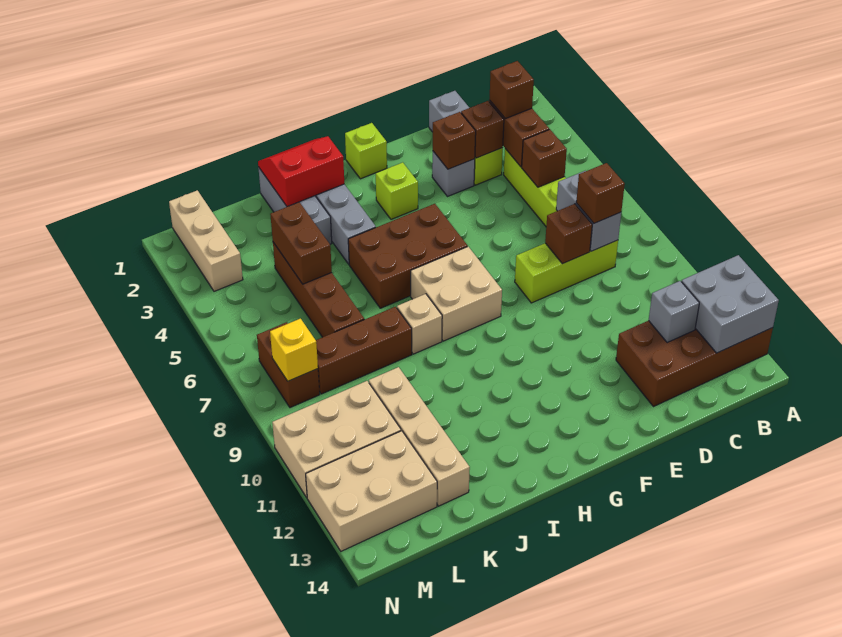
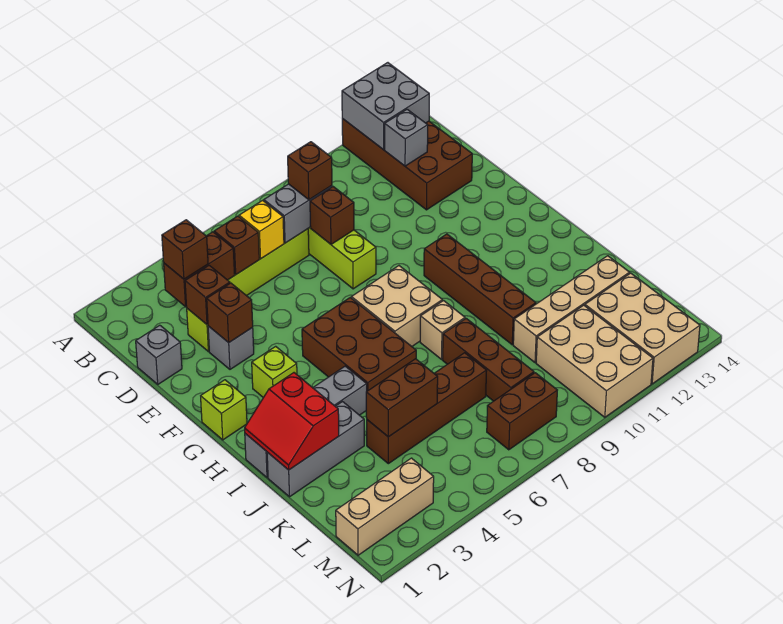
none -> brown 1x4 brick [424,234,536,345]
yellow 1x1 brick [270,318,318,381] -> yellow 1x1 brick moved to [239,200,284,259]

